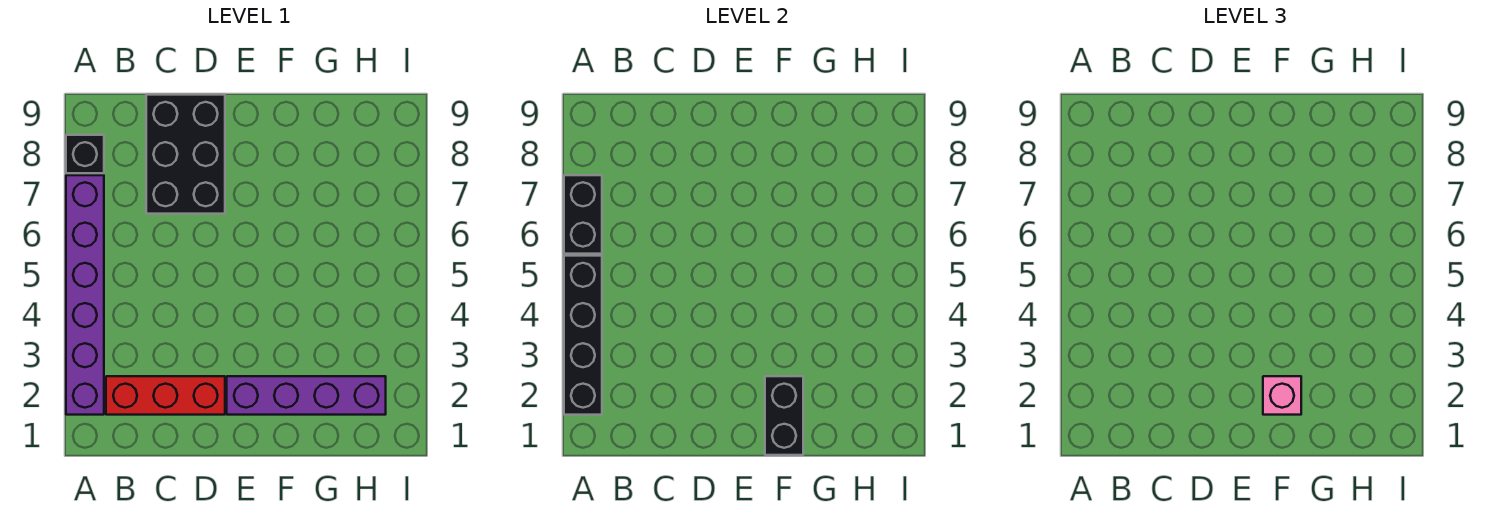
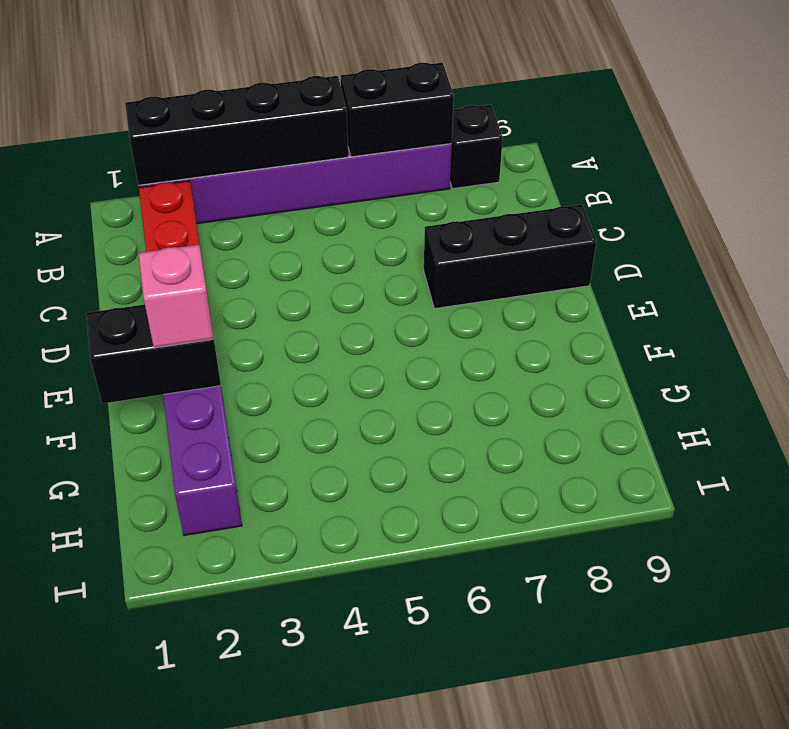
black 2x3 brick [146,95,225,214] -> black 1x3 brick [424,205,597,309]

